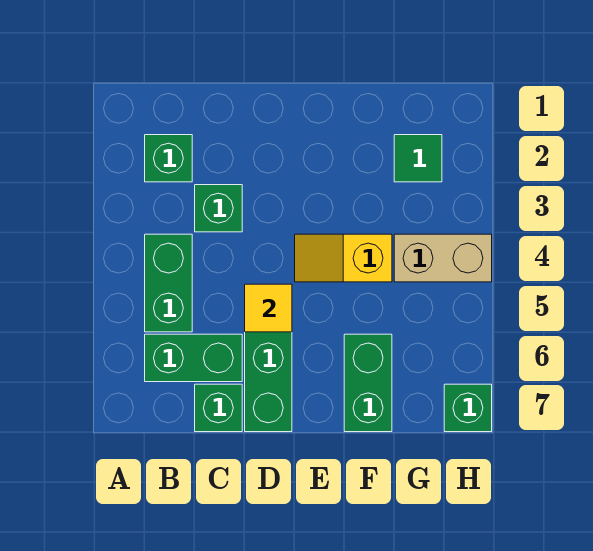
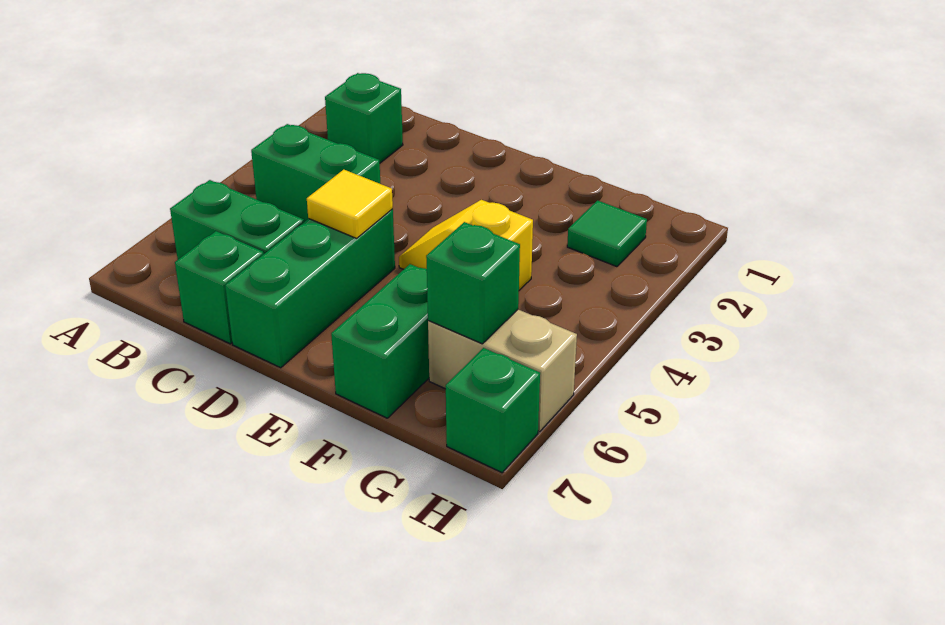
green 1x2 brick [145,234,192,332] -> green 1x2 brick turned to [251,124,380,222]
green 1x1 brick [195,185,242,232] -> green 1x1 brick moved to [426,222,520,344]
tan 1x2 brick [394,234,492,282] -> tan 1x2 brick moved to [428,309,577,432]

